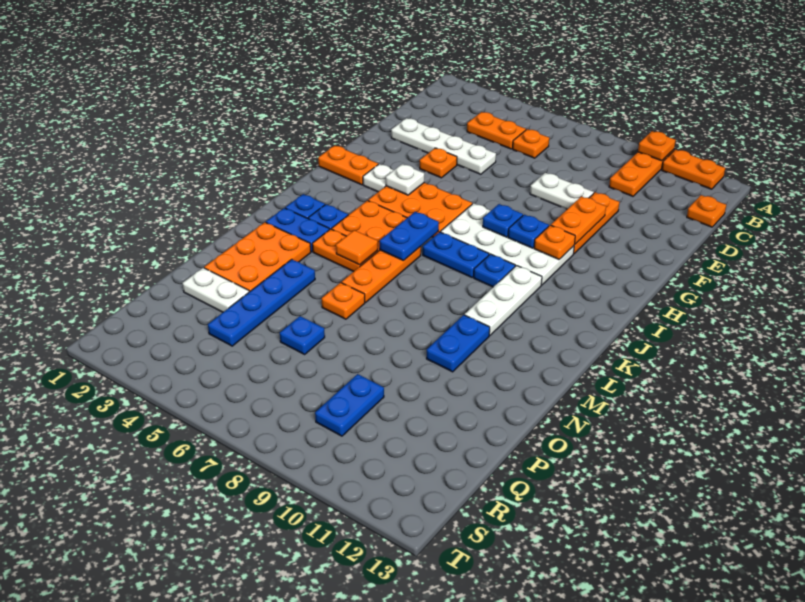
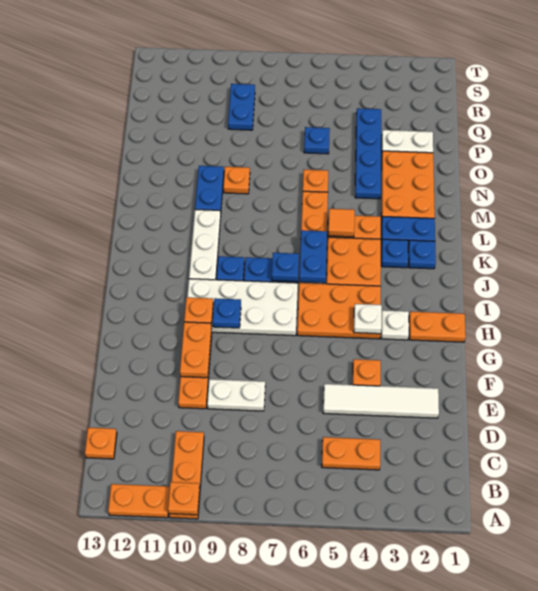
orange 1x1 plate [513,129,549,158] -> orange 1x1 plate moved to [223,167,250,194]
white 1x4 plate [391,118,496,174] -> white 1x4 tile [323,384,439,418]
blue 1x1 plate [483,204,523,237] -> blue 1x1 plate moved to [272,253,299,282]

